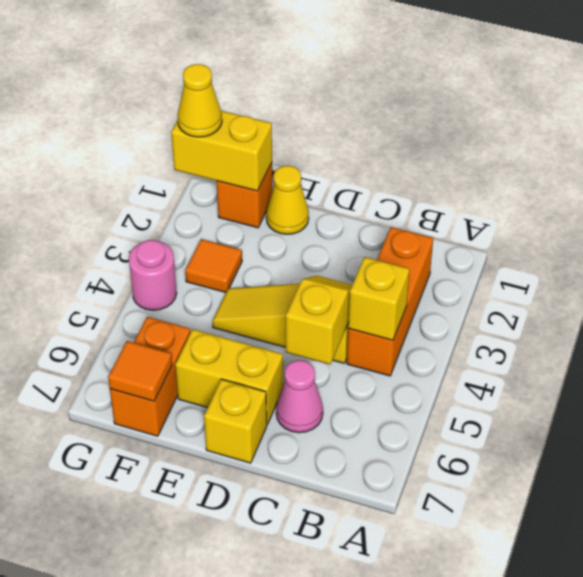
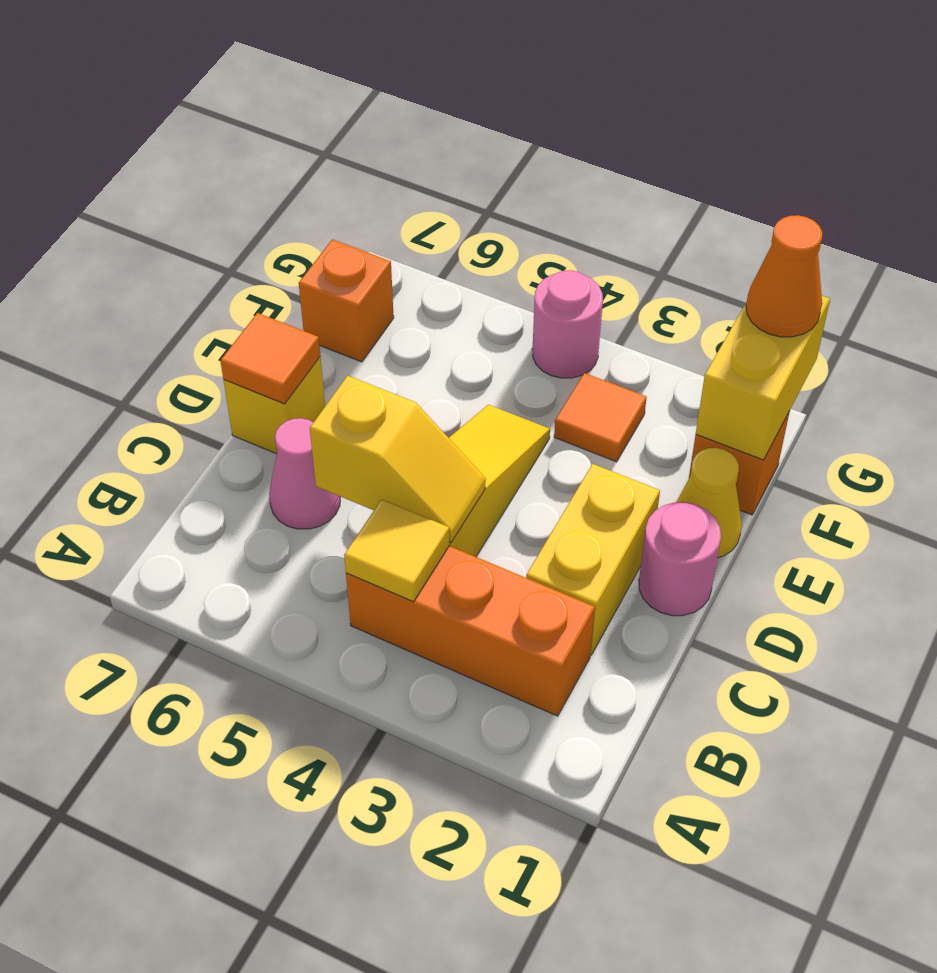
yellow 1x1 brick [348,257,409,340] -> yellow 1x1 tile [344,499,449,602]
none -> pink 1x1 round brick [639,502,721,616]
yellow 1x2 brick [175,329,283,424] -> yellow 1x2 brick moved to [526,464,660,655]
orange 1x2 brick [110,317,191,436] -> orange 1x1 brick [299,239,394,362]
orange 1x1 tile [108,341,172,401] -> orange 1x1 tile moved to [220,313,320,404]
yellow 1x1 cone [178,64,222,137] -> orange 1x1 cone [746,215,822,337]

